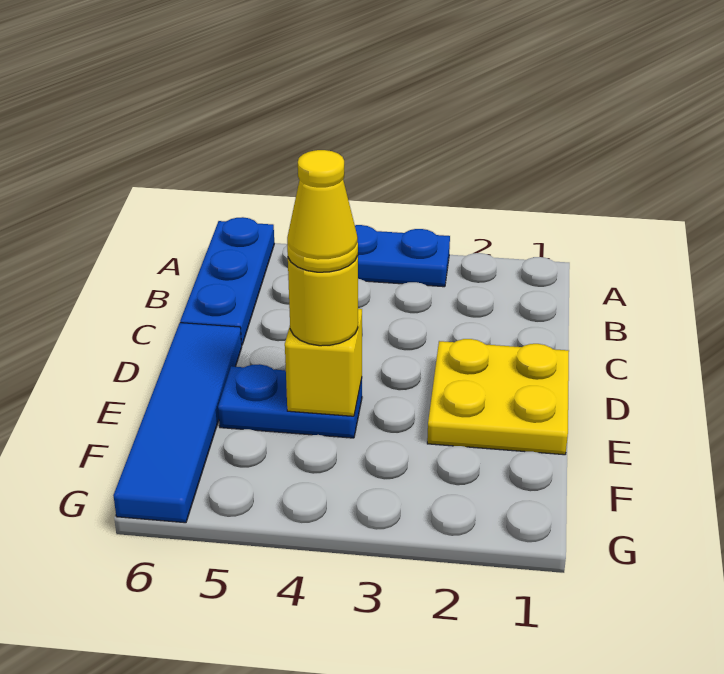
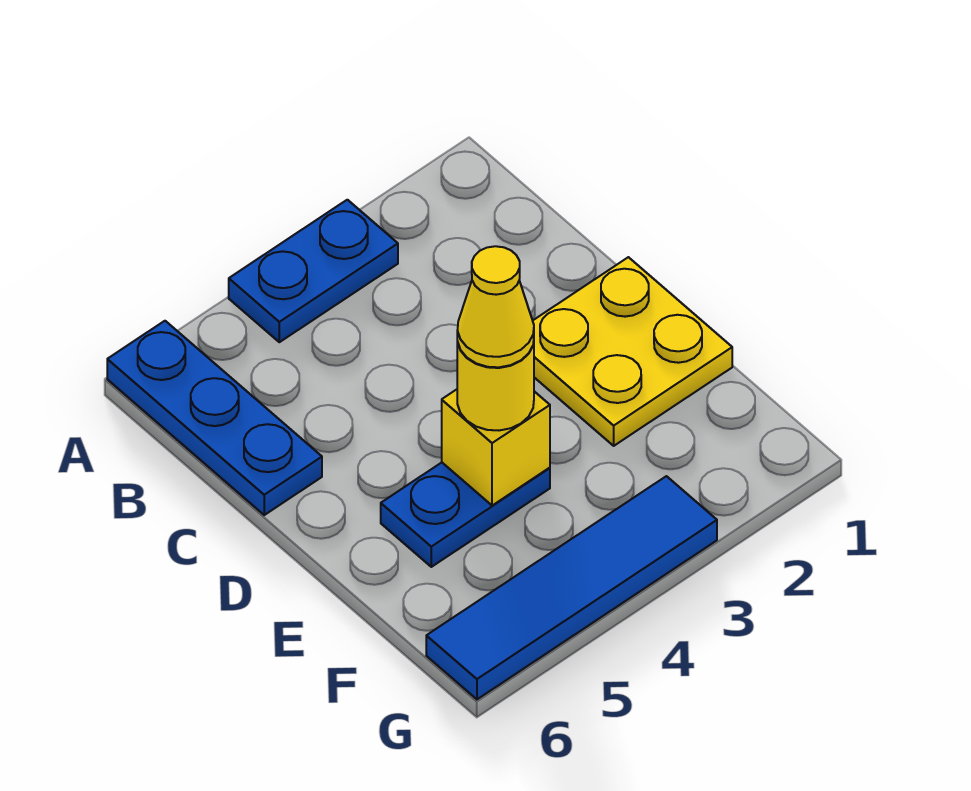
blue 1x4 tile [113,323,242,523] -> blue 1x4 tile turned to [426,476,717,699]

